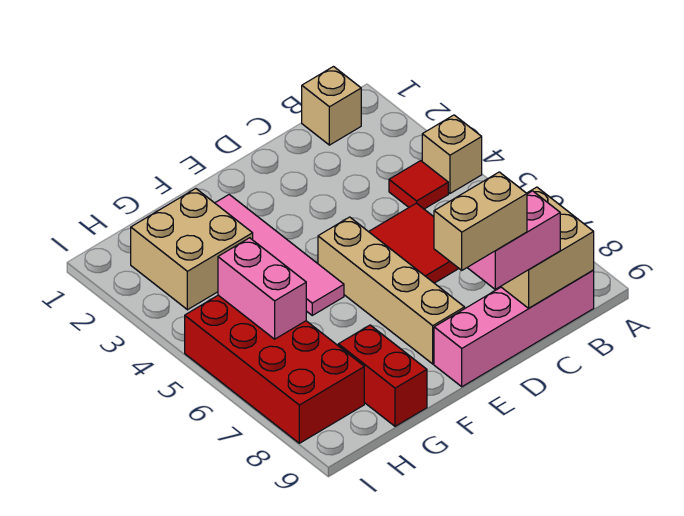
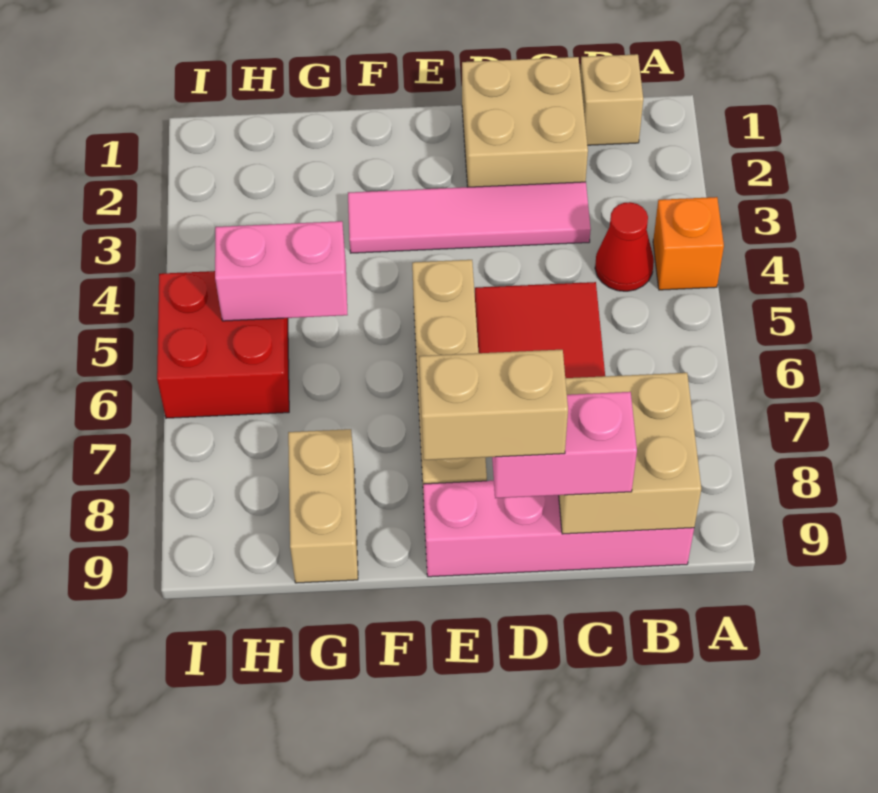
tan 1x1 brick [422,115,482,193] -> orange 1x1 brick [653,197,724,290]
red 1x1 tile [389,161,448,209] -> red 1x1 cone [595,202,654,291]
pink 1x4 tile [215,195,344,315] -> pink 1x4 tile turned to [348,182,591,253]
tan 2x2 brick [131,189,253,310] -> tan 2x2 brick moved to [462,57,588,187]
red 1x2 brick [338,325,427,426] -> tan 1x2 brick [288,429,358,583]
red 2x4 brick [185,295,364,443] -> red 2x2 brick [157,271,289,418]
pink 1x2 brick [218,238,306,339] -> pink 1x2 brick turned to [215,221,347,321]

